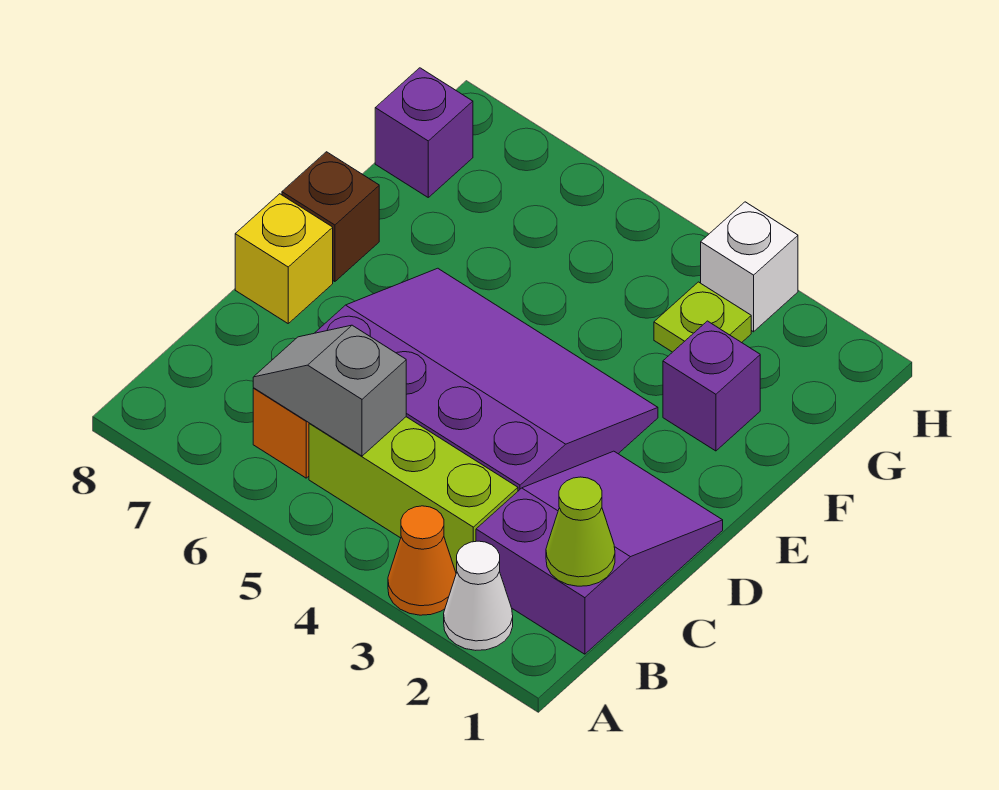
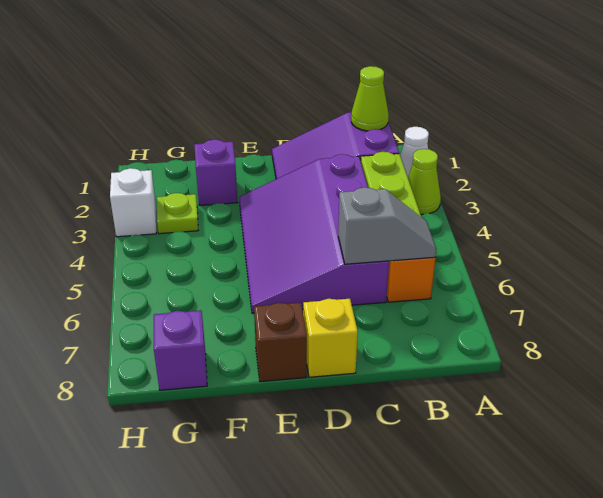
orange 1x1 cone [388,506,456,615] -> lime 1x1 cone [408,149,441,214]
grey 1x2 slope [253,325,406,456] -> grey 1x2 slope turned to [338,187,437,264]

